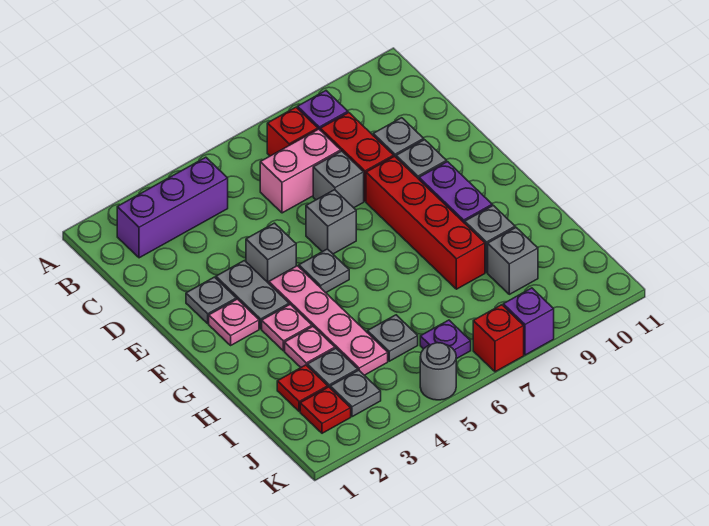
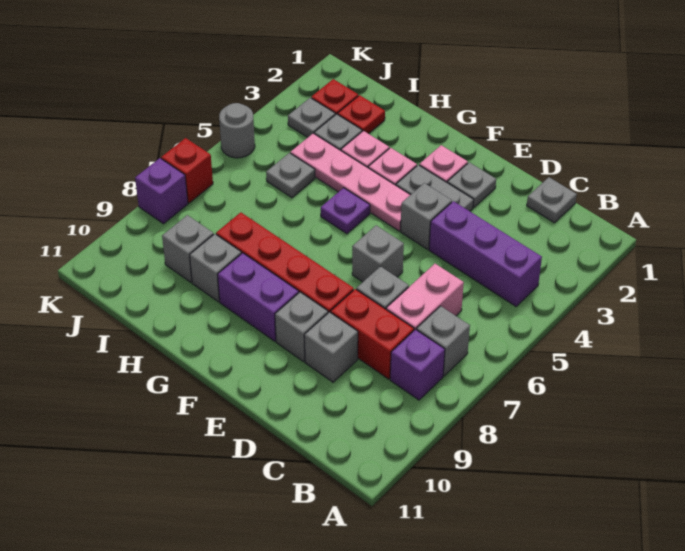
purple 1x3 brick [117,157,228,258] -> purple 1x3 brick turned to [429,201,542,306]
red 1x1 brick [267,107,318,156] -> grey 1x1 brick [417,306,470,376]
grey 1x1 plate [299,249,349,293] -> grey 1x1 plate moved to [527,177,577,223]
purple 1x1 plate [420,320,471,359] -> purple 1x1 plate moved to [321,188,370,234]

